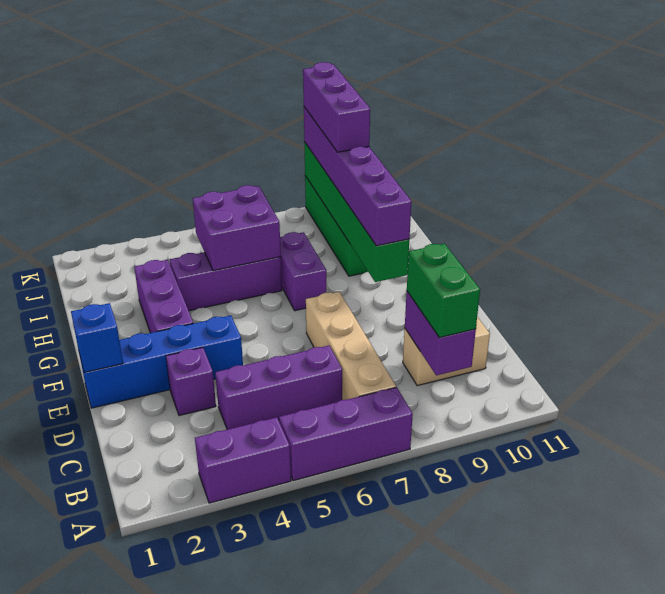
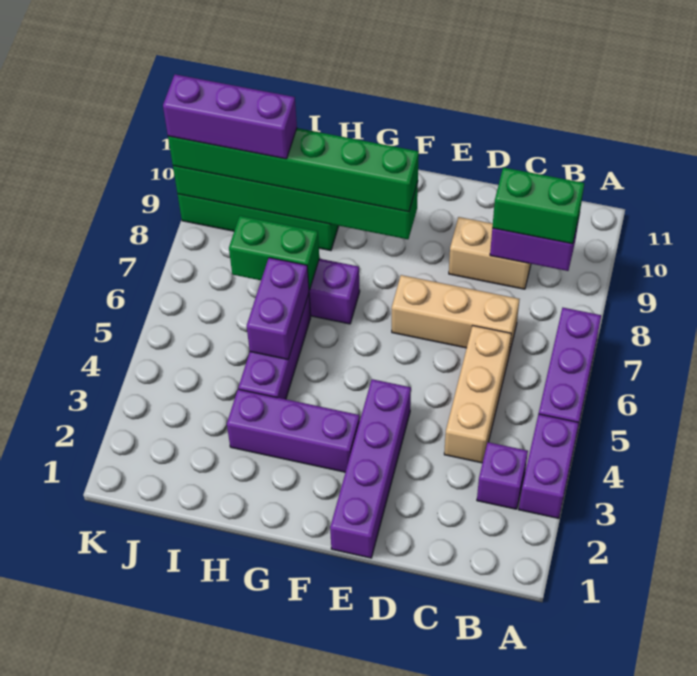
tan 1x4 brick [306,292,396,400] -> tan 1x3 brick [392,275,520,354]
purple 1x3 brick [215,346,342,430] -> tan 1x3 brick [444,326,511,463]
tan 1x2 brick [403,317,490,386] -> tan 1x2 brick turned to [449,217,531,289]
purple 1x1 brick [166,347,216,416] -> purple 1x1 brick moved to [477,442,528,509]
blue 1x4 brick [79,315,243,408] -> purple 1x4 brick [330,379,411,558]
blue 1x1 brick [71,303,123,372] -> none
purple 1x6 brick [304,107,412,246] -> green 1x6 brick [168,128,419,212]
purple 2x2 brick [193,185,281,271] -> purple 1x2 brick [247,258,309,359]
none -> green 1x2 brick [229,216,319,290]

